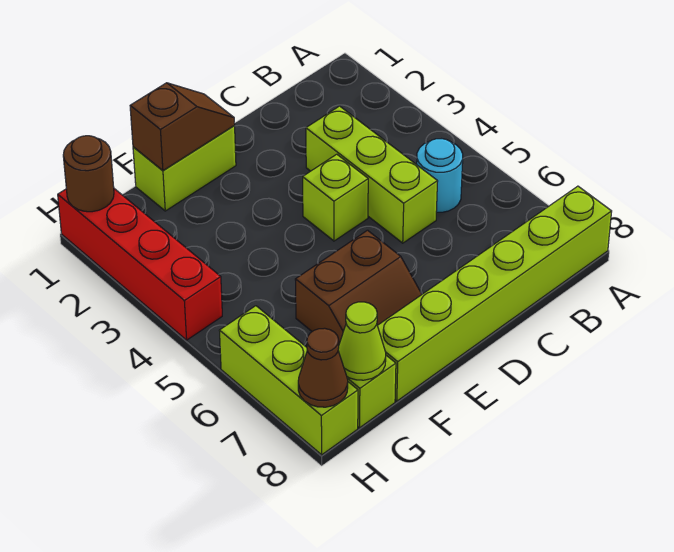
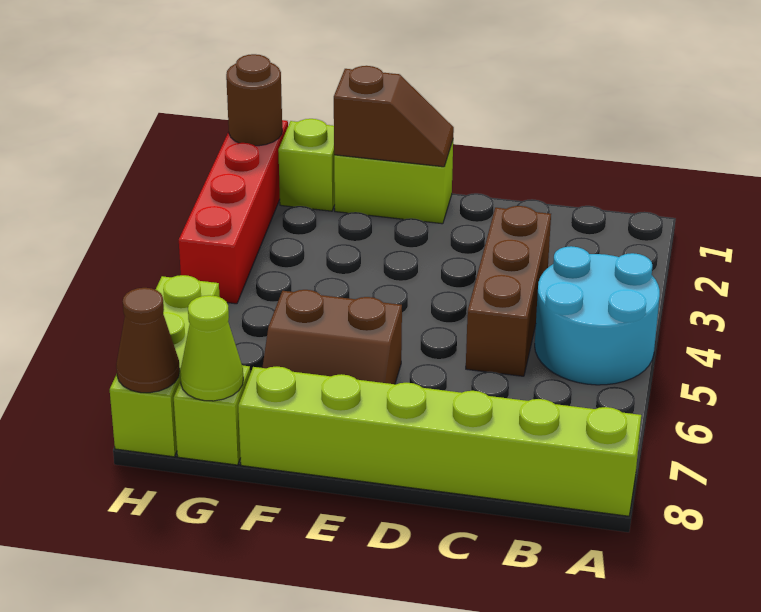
cyan 1x1 round brick [417,139,463,212] -> cyan 2x2 round brick [535,246,660,385]
lime 1x3 brick [306,106,438,243] -> brown 1x3 brick [466,206,551,376]
lime 1x1 brick [303,154,368,241] -> lime 1x1 brick moved to [278,119,335,211]

